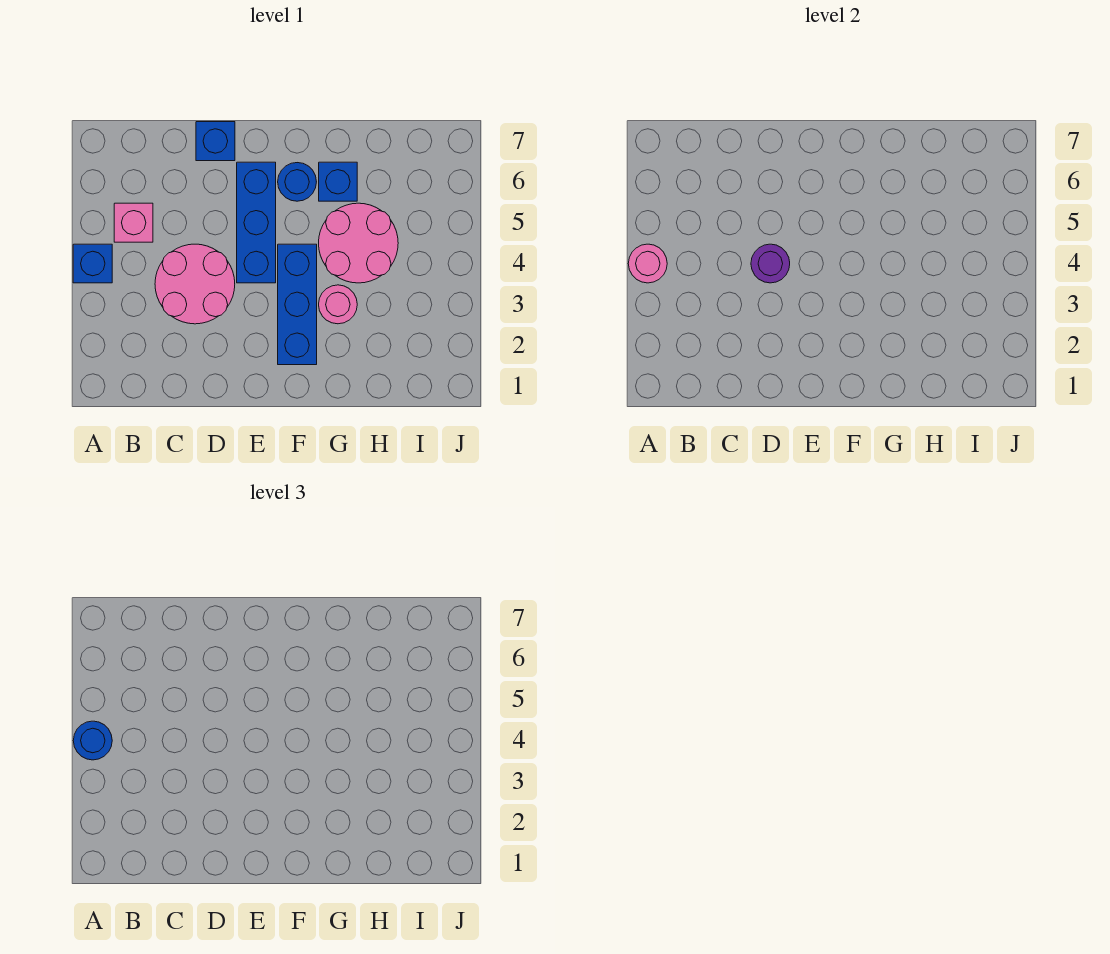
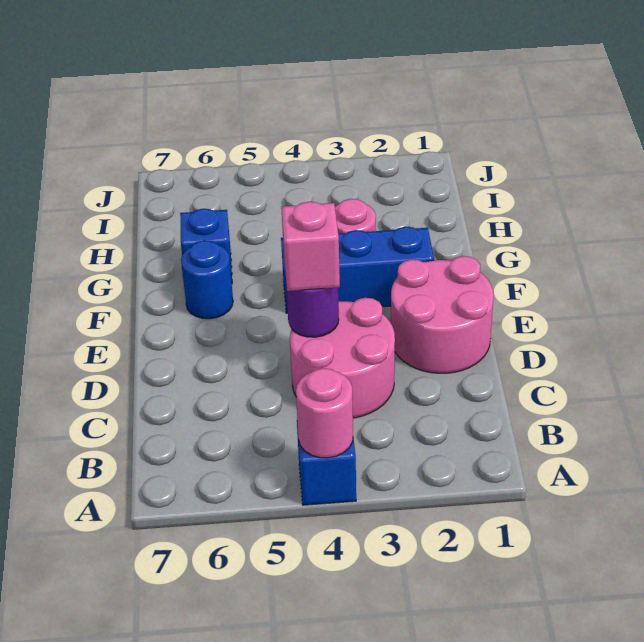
blue 1x1 round brick [73,721,112,760] -> none
pink 1x1 brick [114,203,153,242] -> pink 1x1 brick moved to [281,202,340,291]
blue 1x1 brick [196,122,235,161] -> none
blue 1x3 brick [237,162,276,283] -> none
pink 2x2 round brick [319,203,398,283] -> pink 2x2 round brick moved to [391,256,494,373]

